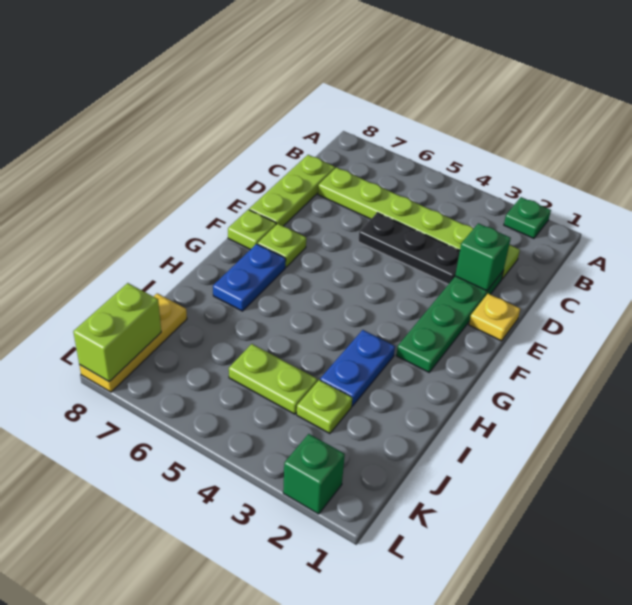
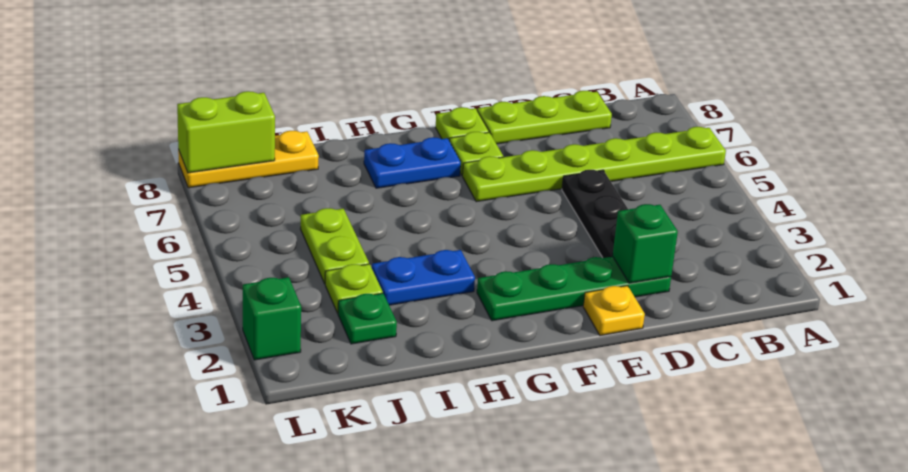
green 1x1 plate [504,197,551,238] -> green 1x1 plate moved to [338,293,397,344]
lime 1x6 plate [318,167,520,279] -> lime 1x6 plate turned to [463,127,726,202]

